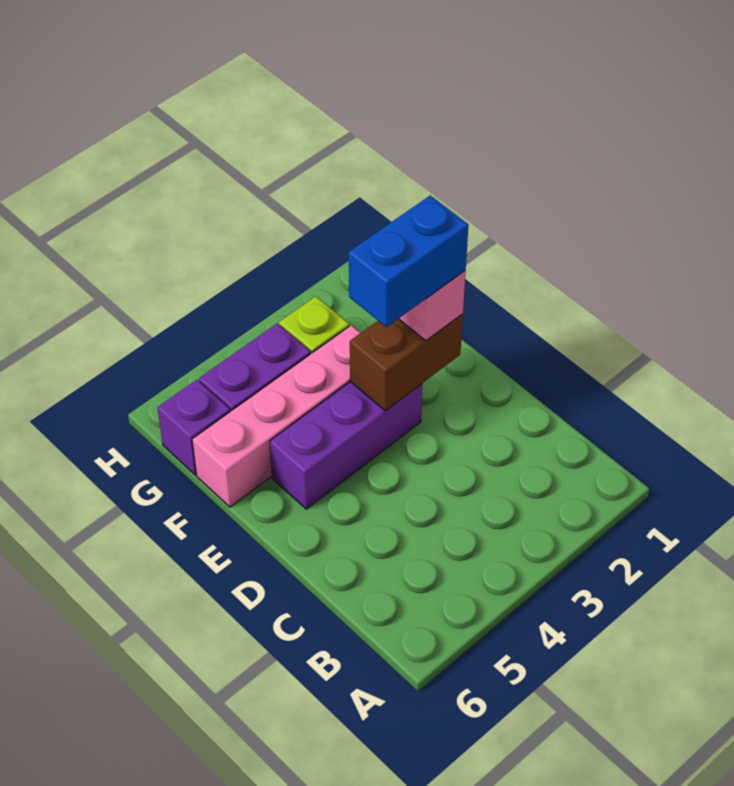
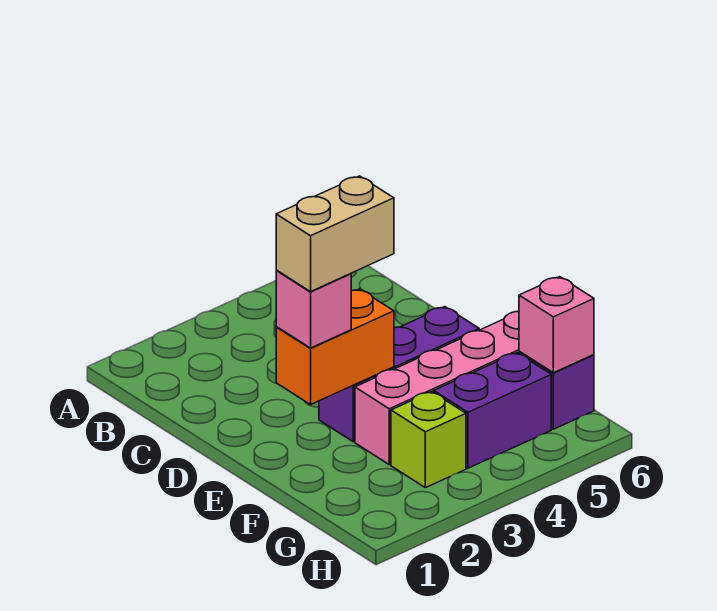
brown 1x2 brick [350,314,463,411] -> orange 1x2 brick [276,289,394,405]
blue 1x2 brick [349,196,468,327] -> tan 1x2 brick [276,176,394,292]
none -> pink 1x1 brick [519,277,594,373]

